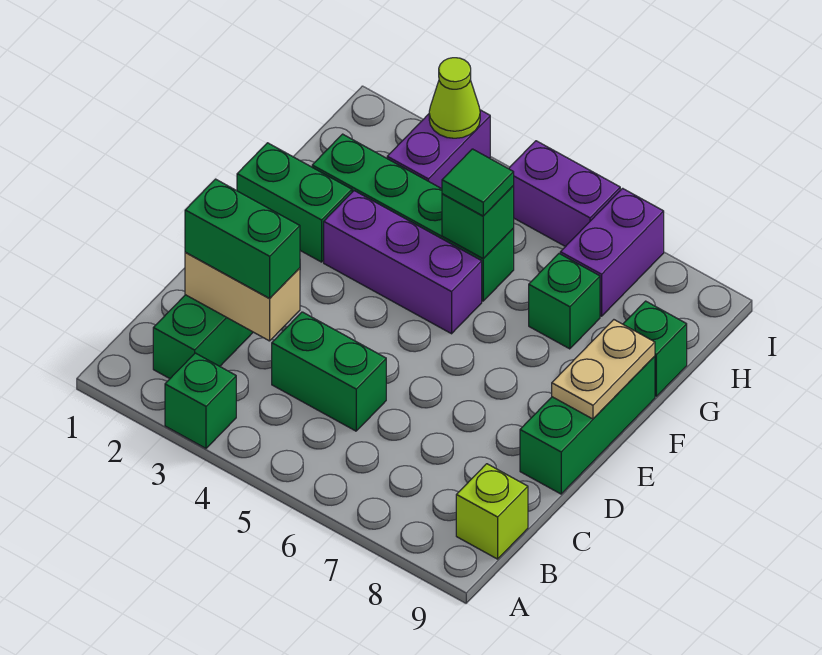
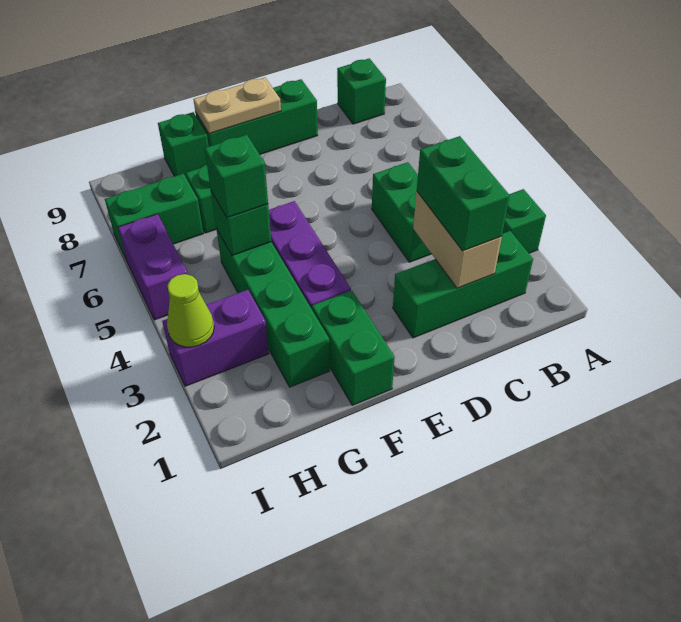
lime 1x1 brick [456,464,528,559] -> green 1x1 brick [337,58,386,124]
green 1x1 tile [442,149,514,216] -> green 1x1 brick [205,135,268,218]
purple 1x2 brick [560,188,664,316] -> green 1x2 brick [105,174,203,259]

